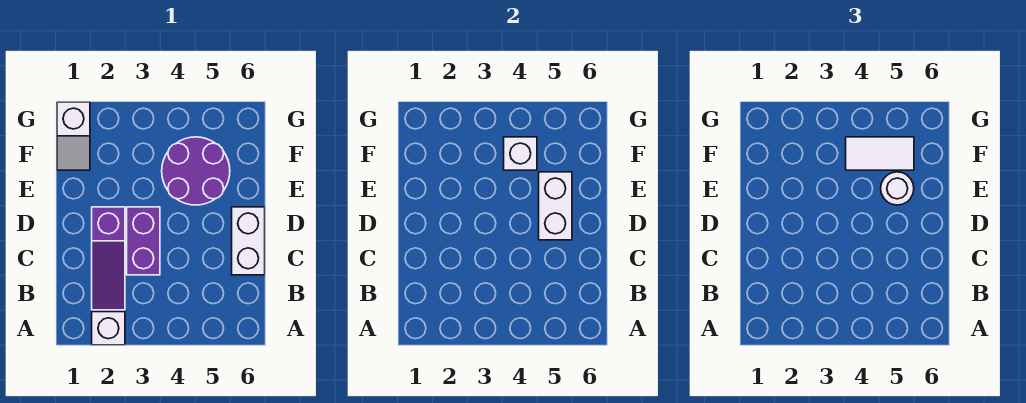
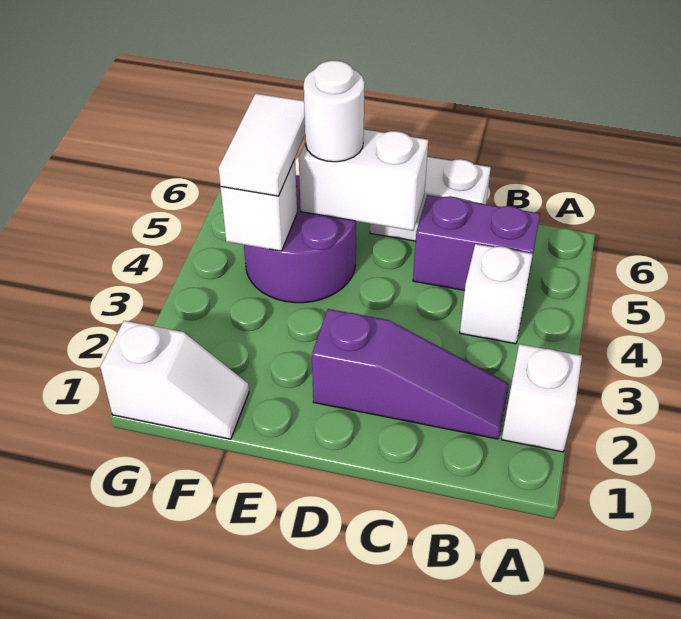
none -> white 1x1 brick [460,244,533,344]
purple 1x2 brick [127,207,160,275] -> purple 1x2 brick moved to [413,195,540,290]

